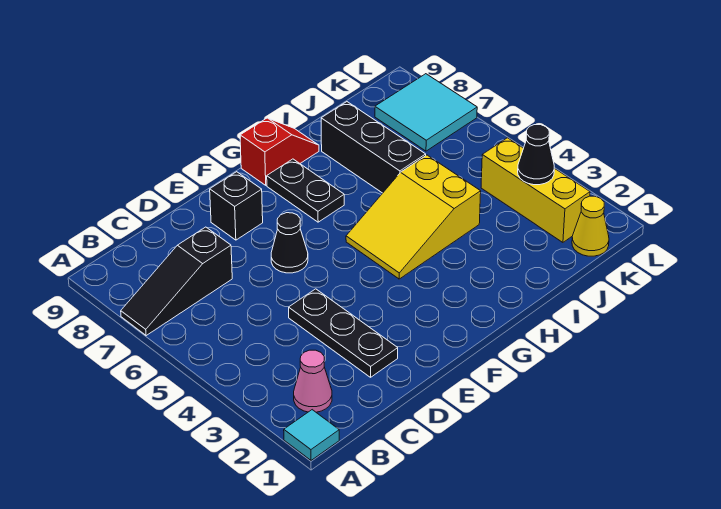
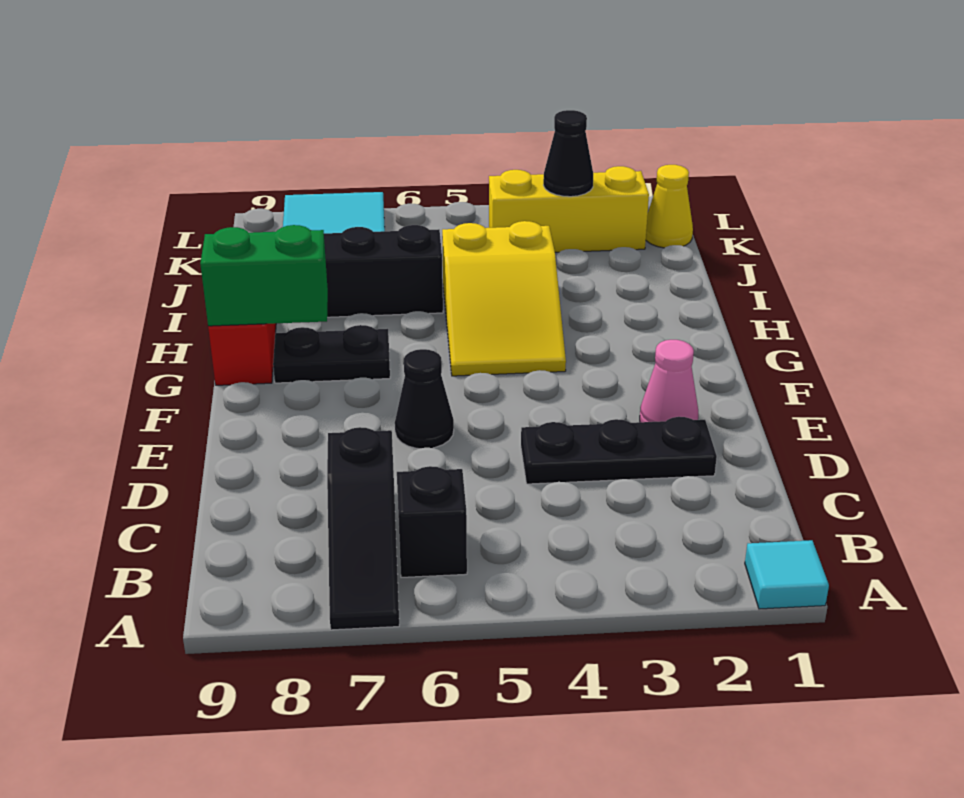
pink 1x1 cone [294,350,332,412] -> pink 1x1 cone moved to [640,340,698,422]
black 1x1 brick [210,172,263,240] -> black 1x1 brick moved to [397,466,467,577]
none -> green 1x2 brick [200,225,328,326]

